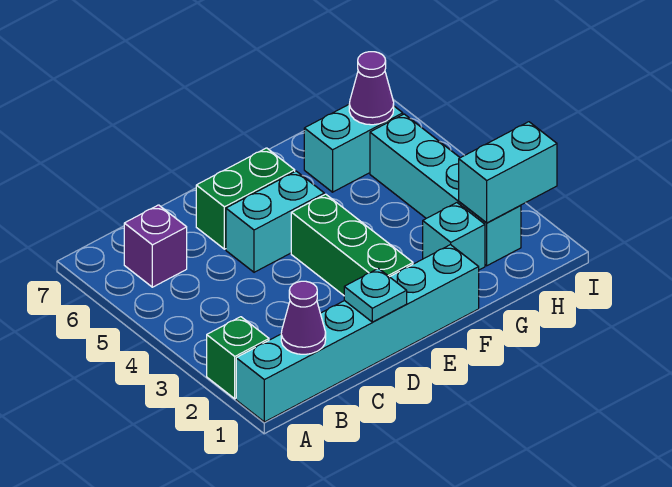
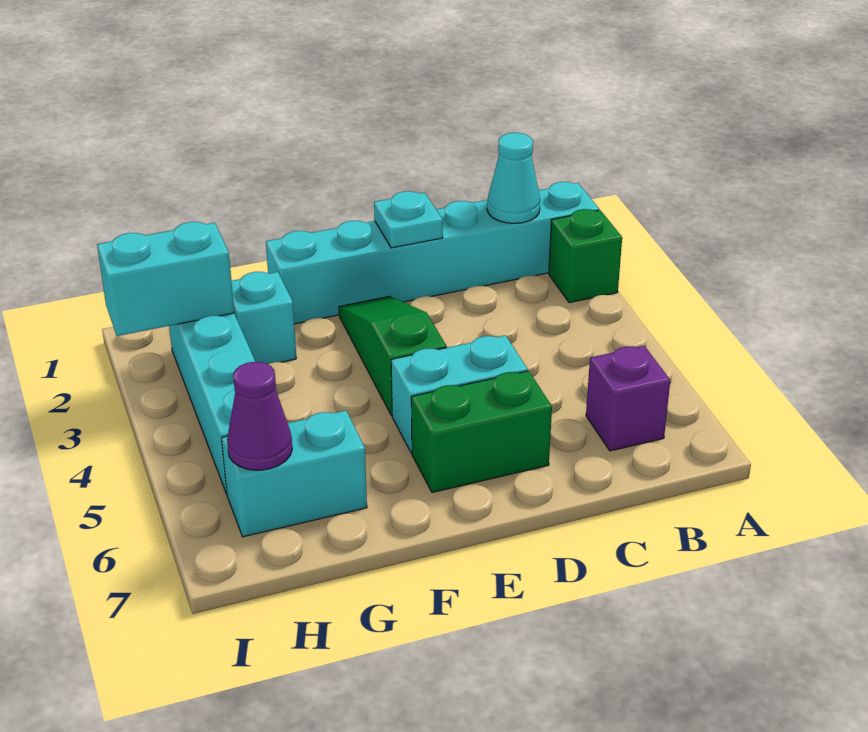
purple 1x1 cone [281,281,326,354] -> cyan 1x1 cone [487,133,540,223]
green 1x3 brick [291,194,413,295] -> green 1x3 slope [339,296,447,416]

